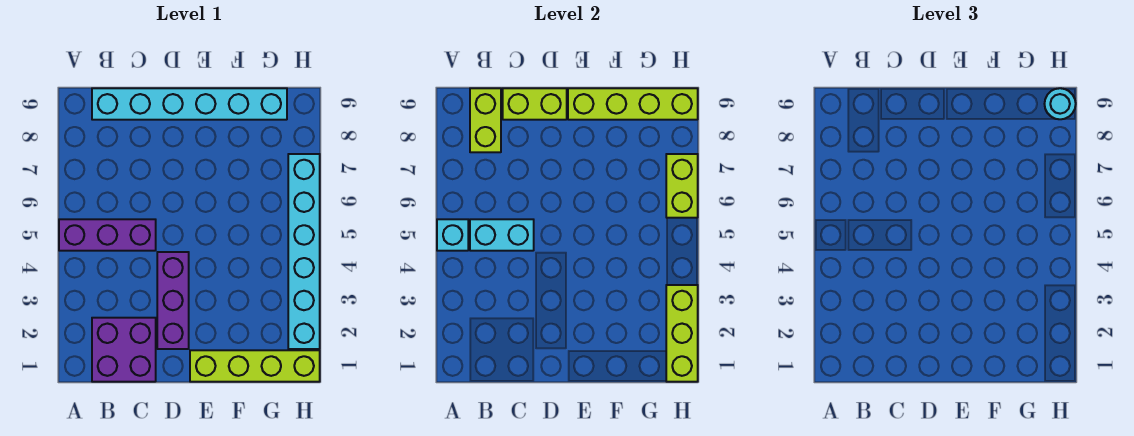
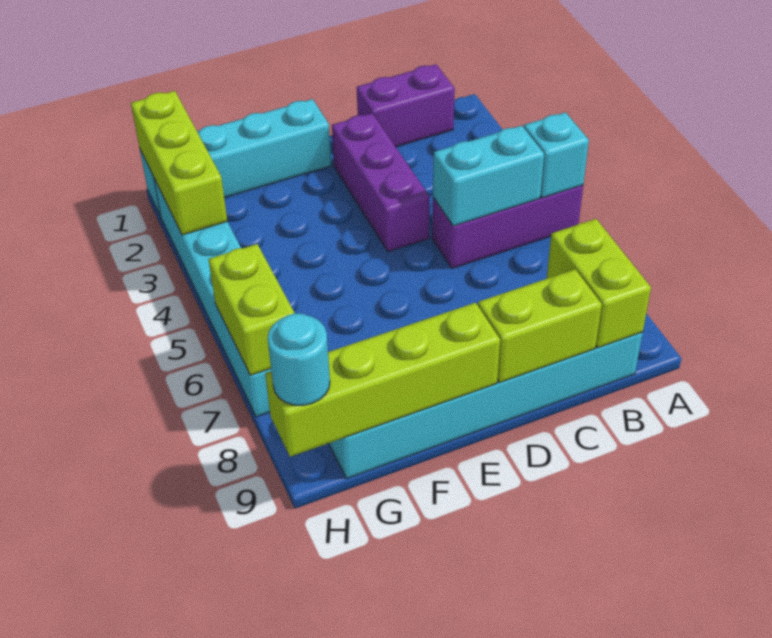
purple 2x2 brick [92,318,156,382] -> purple 1x2 brick [357,64,455,147]
lime 1x4 brick [190,350,320,382] -> cyan 1x4 brick [140,99,331,216]

